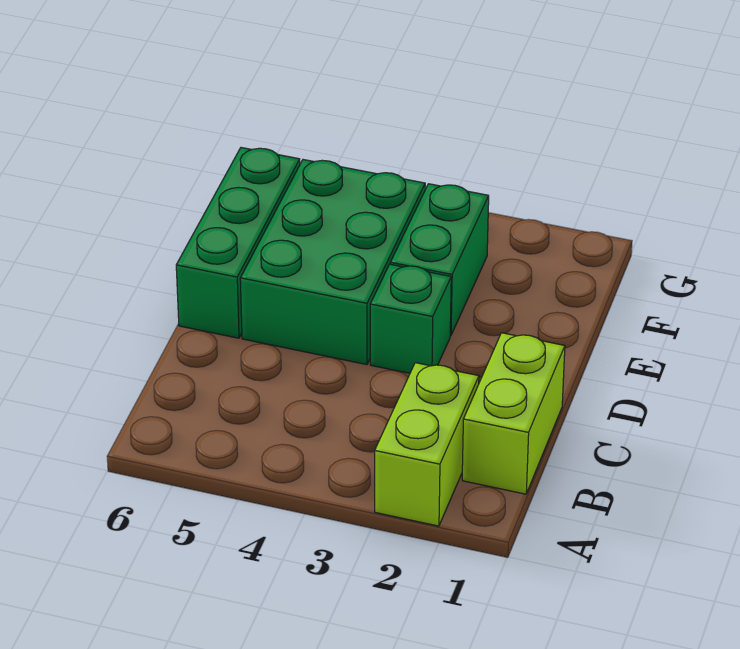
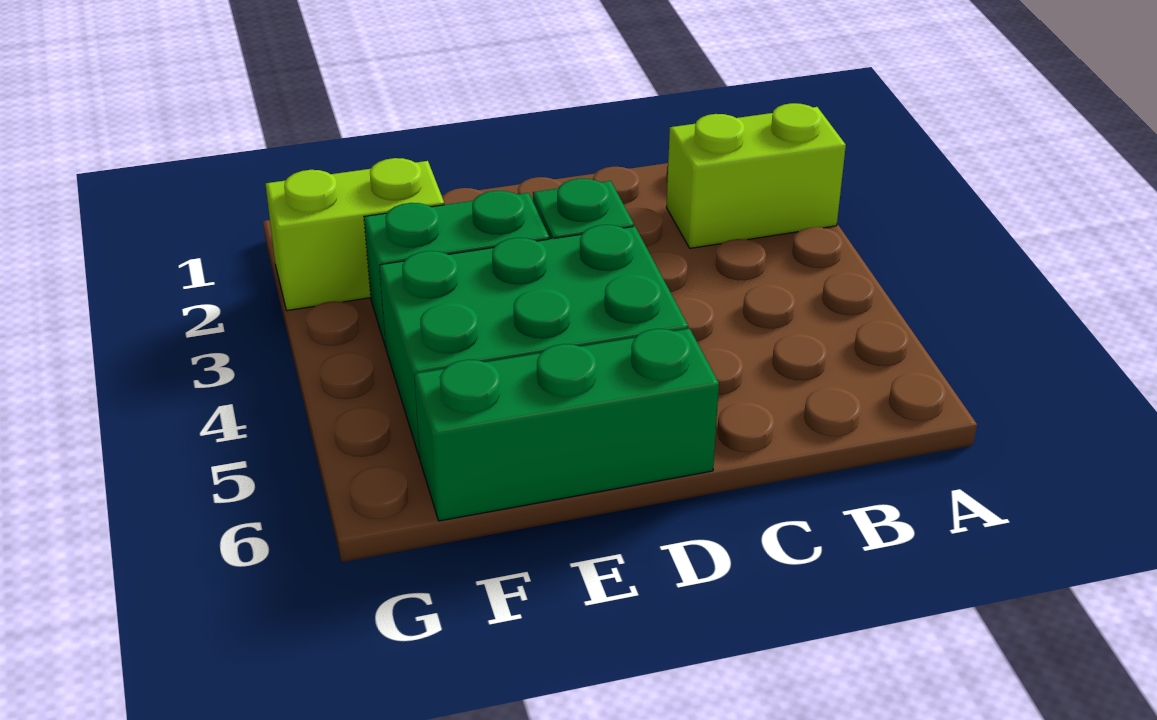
lime 1x2 brick [462,333,565,494] -> lime 1x2 brick moved to [266,158,444,311]

